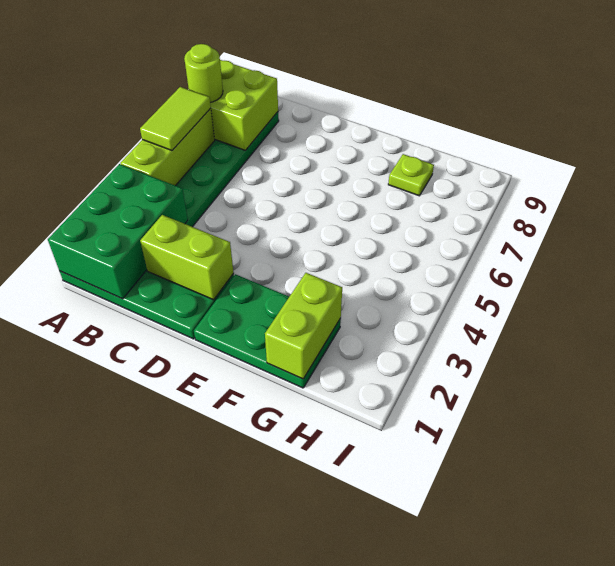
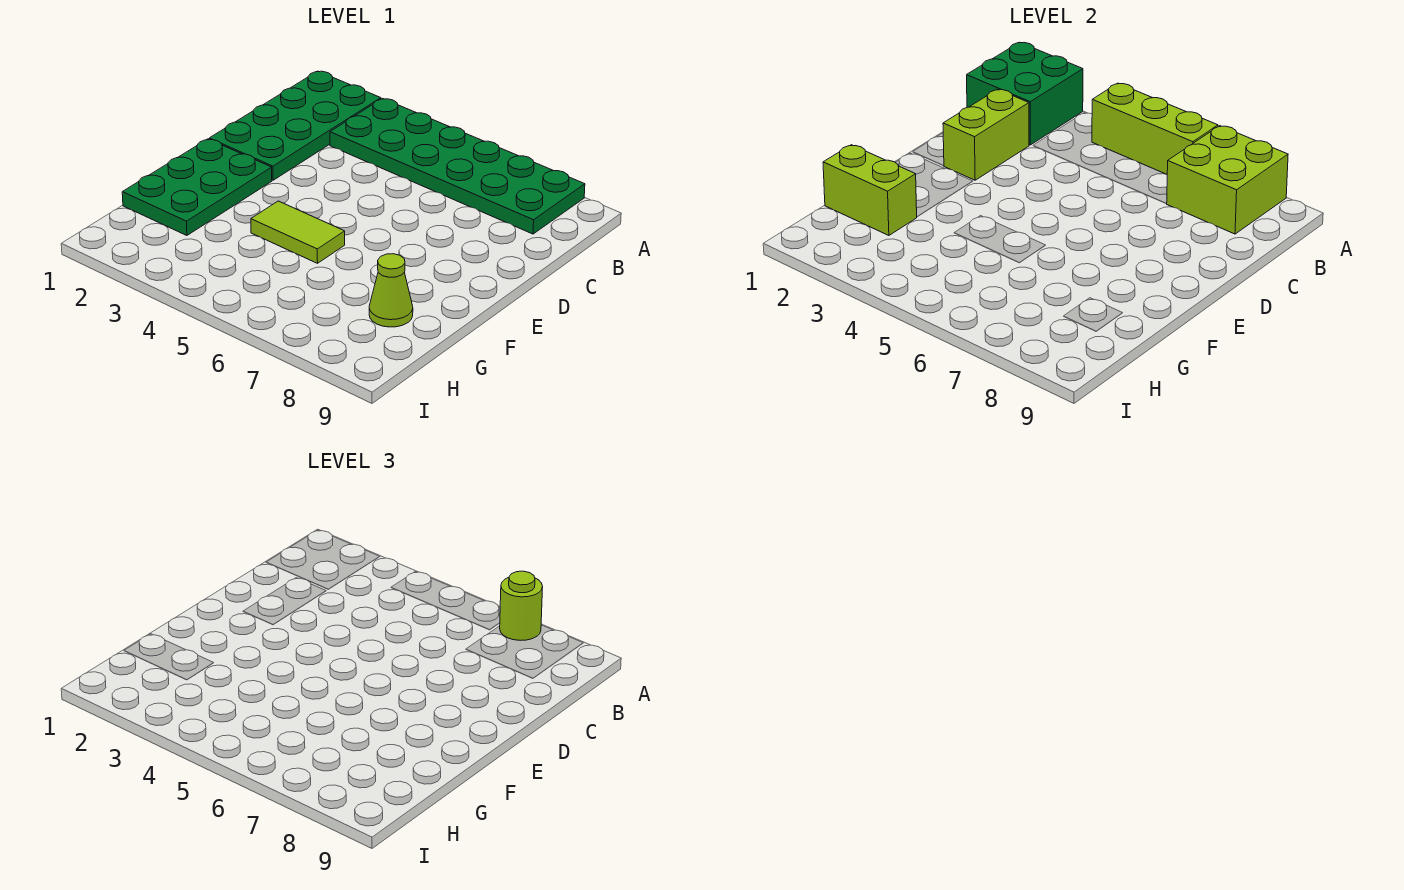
green 2x3 brick [48,164,188,299] -> green 2x2 brick [967,43,1083,145]
lime 1x2 tile [140,87,211,150] -> lime 1x2 tile moved to [251,201,345,263]
lime 1x1 plate [388,154,434,196] -> lime 1x1 cone [369,254,413,327]

